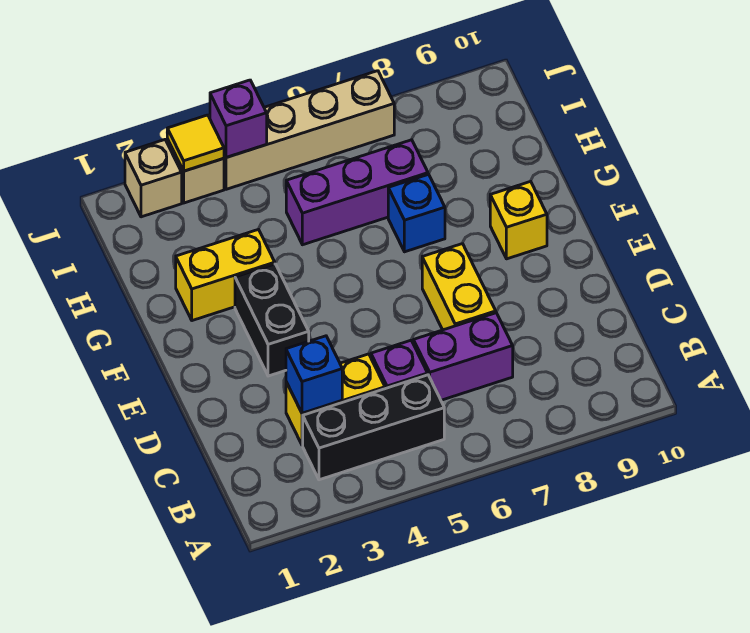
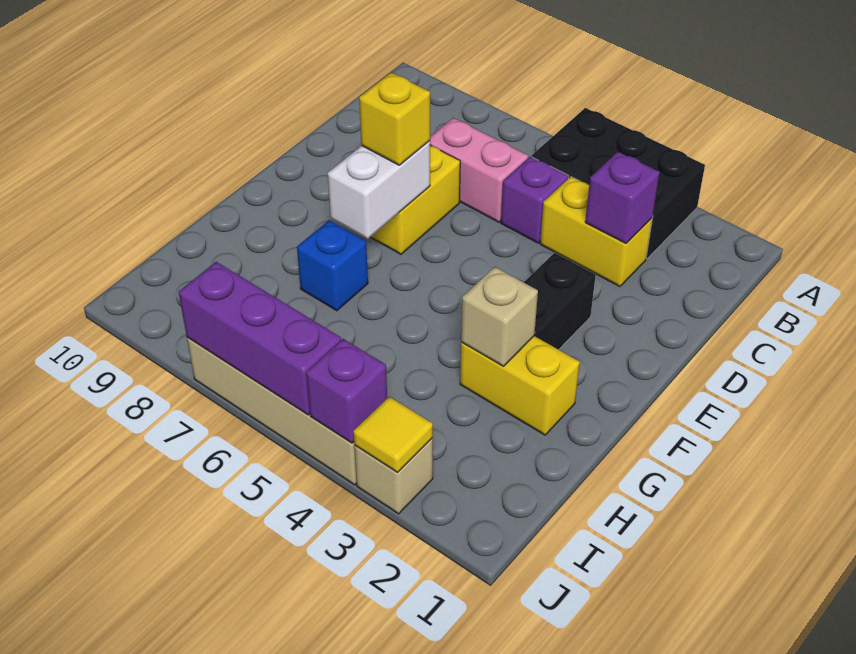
black 1x3 brick [303,375,444,480] -> black 2x3 brick [532,108,705,259]
blue 1x1 brick [286,336,342,413] -> purple 1x1 brick [585,152,660,243]
purple 1x2 brick [414,313,513,400] -> pink 1x2 brick [430,118,528,222]
none -> white 1x2 brick [328,141,430,239]
yellow 1x1 brick [490,182,547,259] -> yellow 1x1 brick moved to [359,72,430,165]
purple 1x3 brick [286,140,428,245] -> purple 1x3 brick moved to [179,262,341,415]
tan 1x1 brick [125,140,182,217] -> tan 1x1 brick moved to [461,267,538,366]

